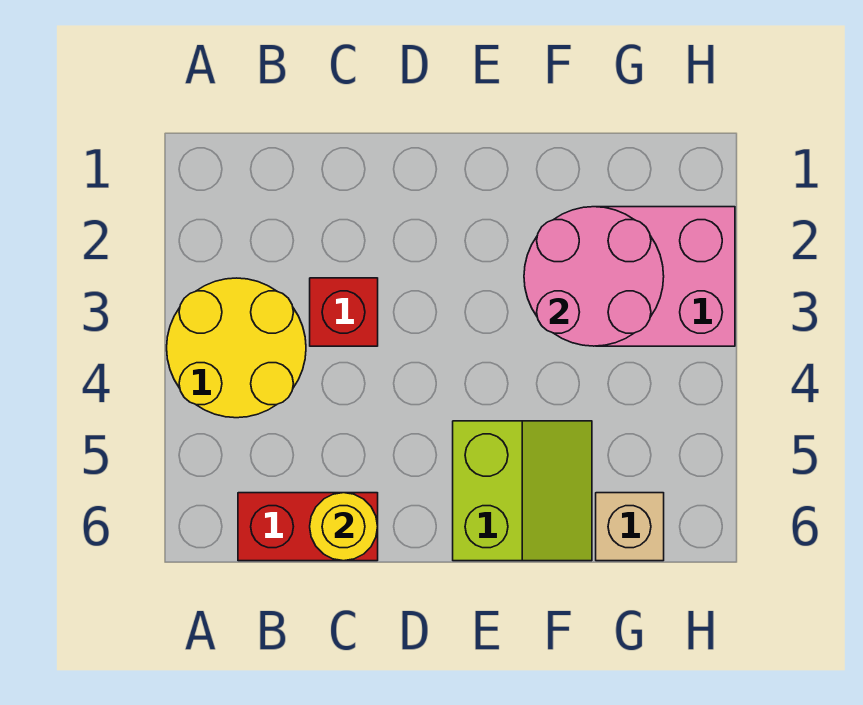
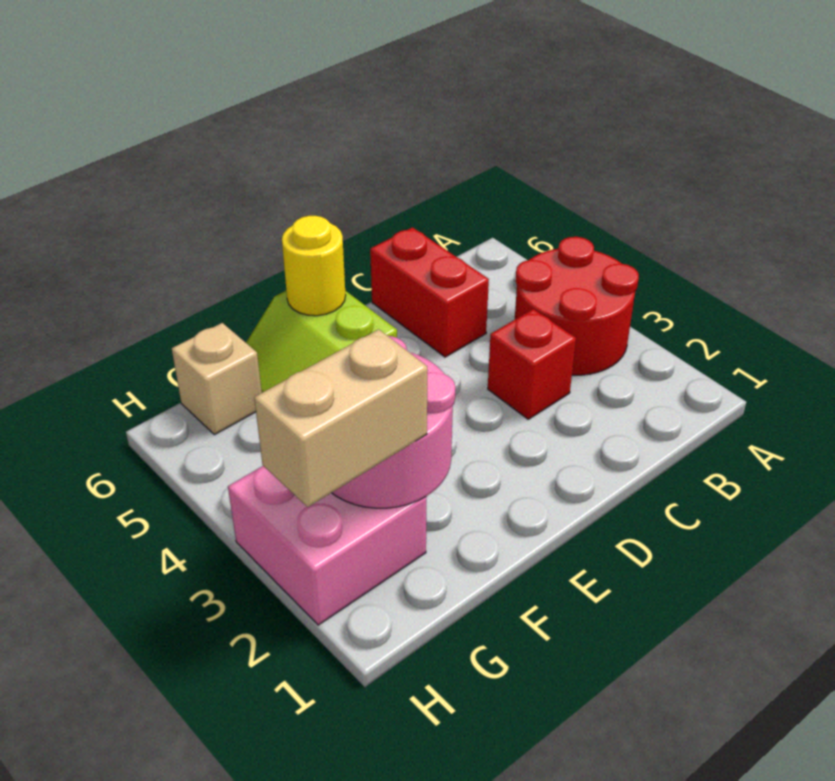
yellow 2x2 round brick [167,278,306,418] -> red 2x2 round brick [515,237,639,375]
red 1x2 brick [238,493,378,561] -> red 1x2 brick turned to [370,227,489,357]
yellow 1x1 round brick [310,493,378,561] -> yellow 1x1 round brick moved to [282,216,346,316]
none -> tan 1x2 brick [254,329,427,507]

